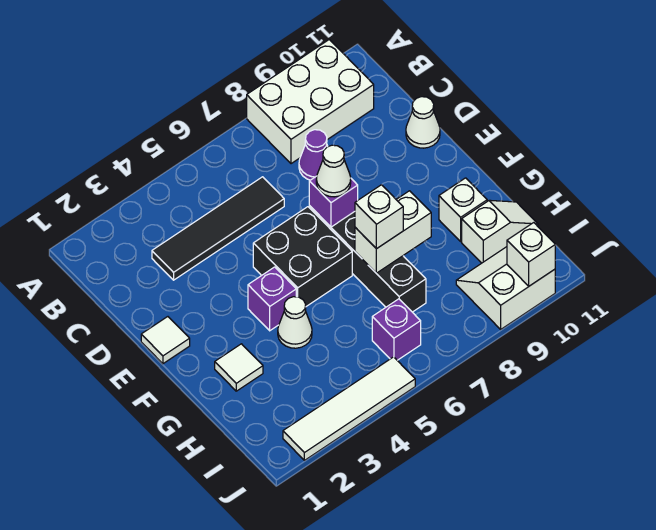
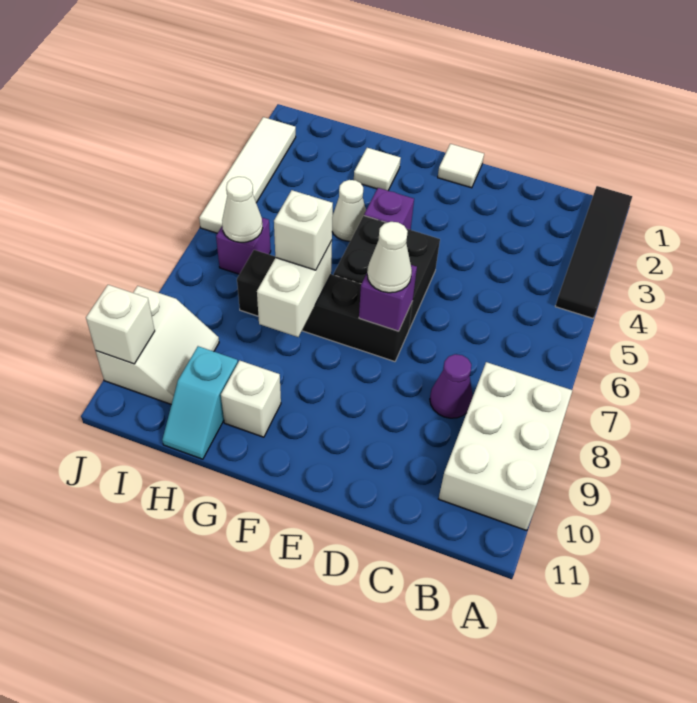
black 1x4 tile [152,177,284,280] -> black 1x4 tile moved to [555,186,632,318]
white 1x1 cone [406,97,440,148] -> white 1x1 cone moved to [222,177,263,242]
white 1x2 slope [462,200,538,263] -> cyan 1x2 slope [162,346,238,459]

